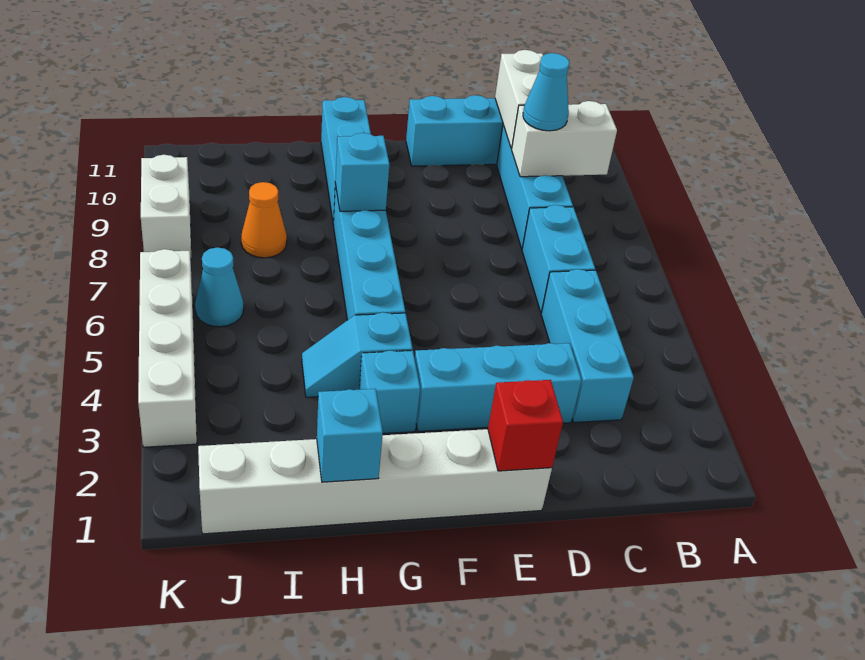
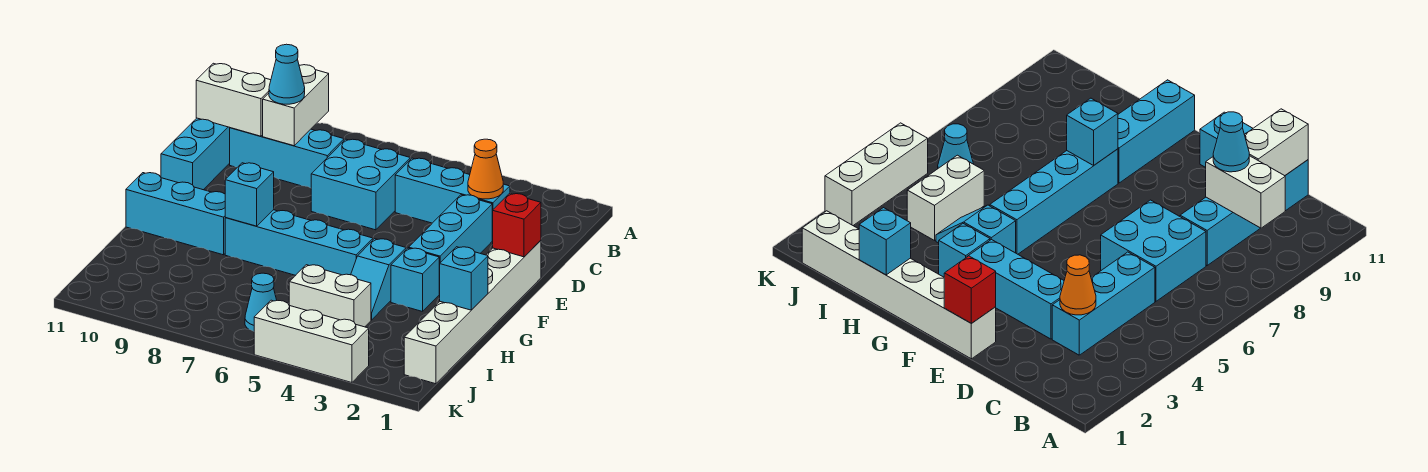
cyan 1x2 brick [522,205,595,313] -> cyan 2x2 brick [311,139,410,230]
orange 1x1 cone [241,182,287,258] -> orange 1x1 cone moved to [468,139,503,199]
white 1x4 brick [138,249,197,447] -> white 1x3 brick [254,300,369,383]
white 1x2 brick [141,155,192,260] -> white 1x2 brick moved to [289,265,371,327]

